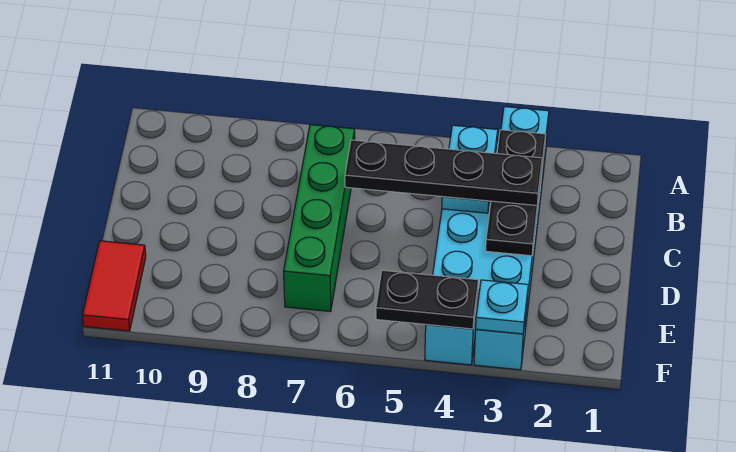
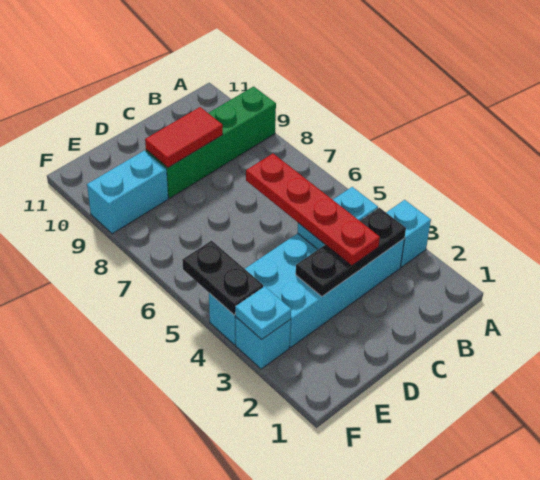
green 1x4 brick [284,125,355,312] -> green 1x4 brick moved to [146,86,276,198]
black 1x4 plate [345,140,542,205] -> red 1x4 plate [246,154,380,266]
none -> cyan 1x2 brick [87,151,168,234]
red 1x2 tile [82,241,146,331] -> red 1x2 tile moved to [145,107,223,168]

